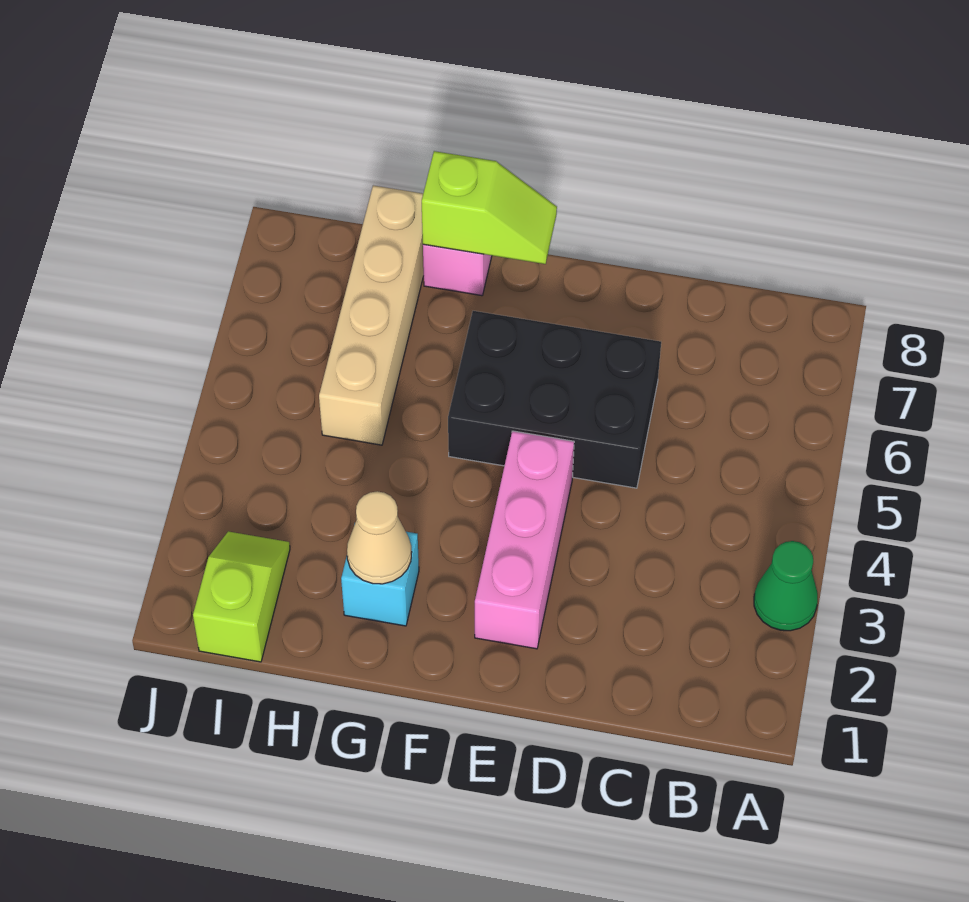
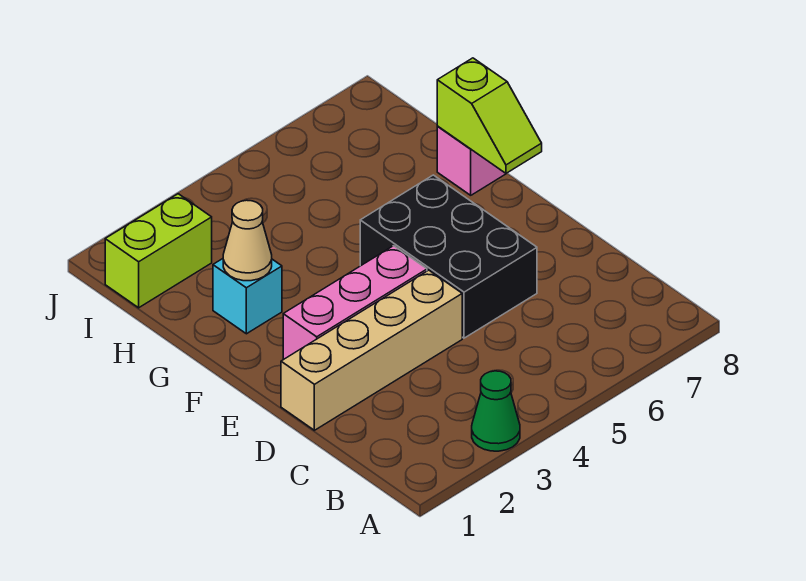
tan 1x4 brick [319,185,424,445] -> tan 1x4 brick moved to [281,270,462,430]
lime 1x2 slope [193,531,290,662] -> lime 1x2 brick [105,194,212,308]

